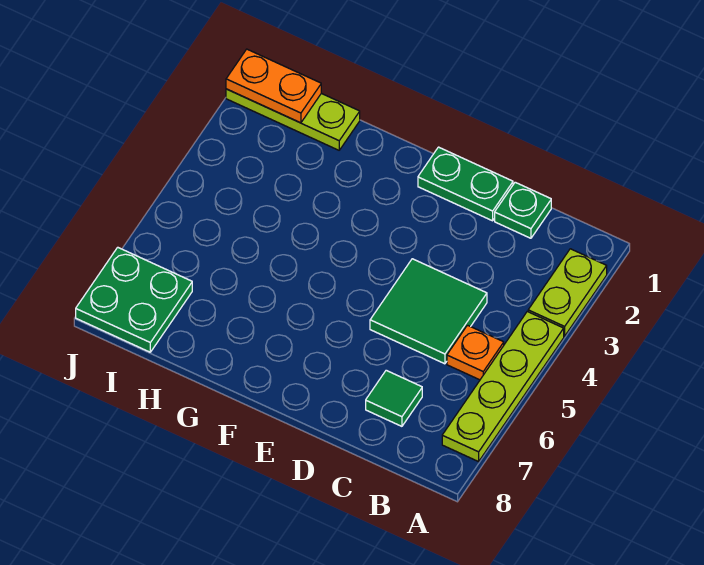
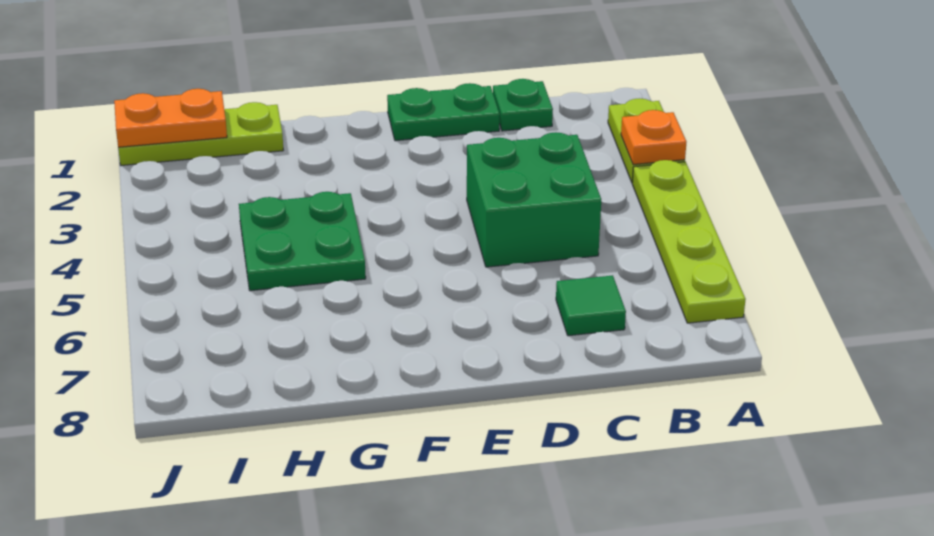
orange 1x1 plate [447,325,504,380] -> orange 1x1 plate moved to [621,110,686,165]
green 2x2 tile [370,259,487,364] -> green 2x2 brick [467,132,601,267]
green 2x2 plate [76,247,192,352] -> green 2x2 plate moved to [239,192,366,291]

